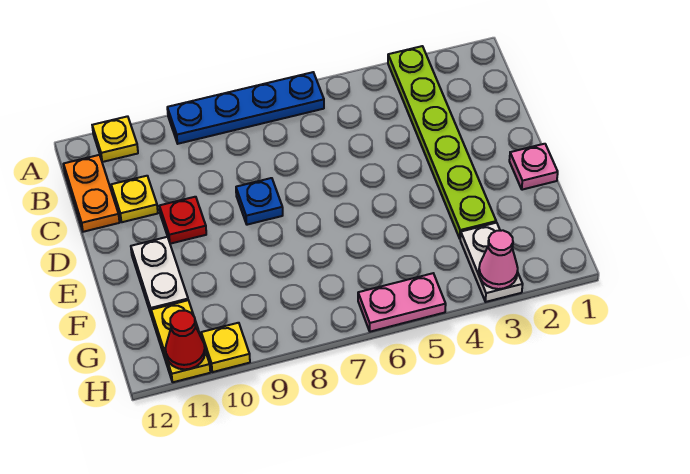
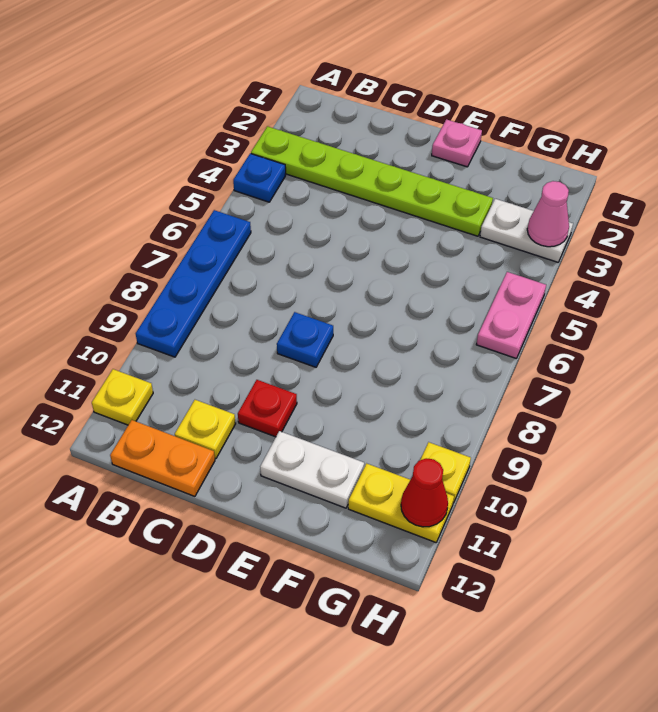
none -> blue 1x1 plate [233,153,286,202]

